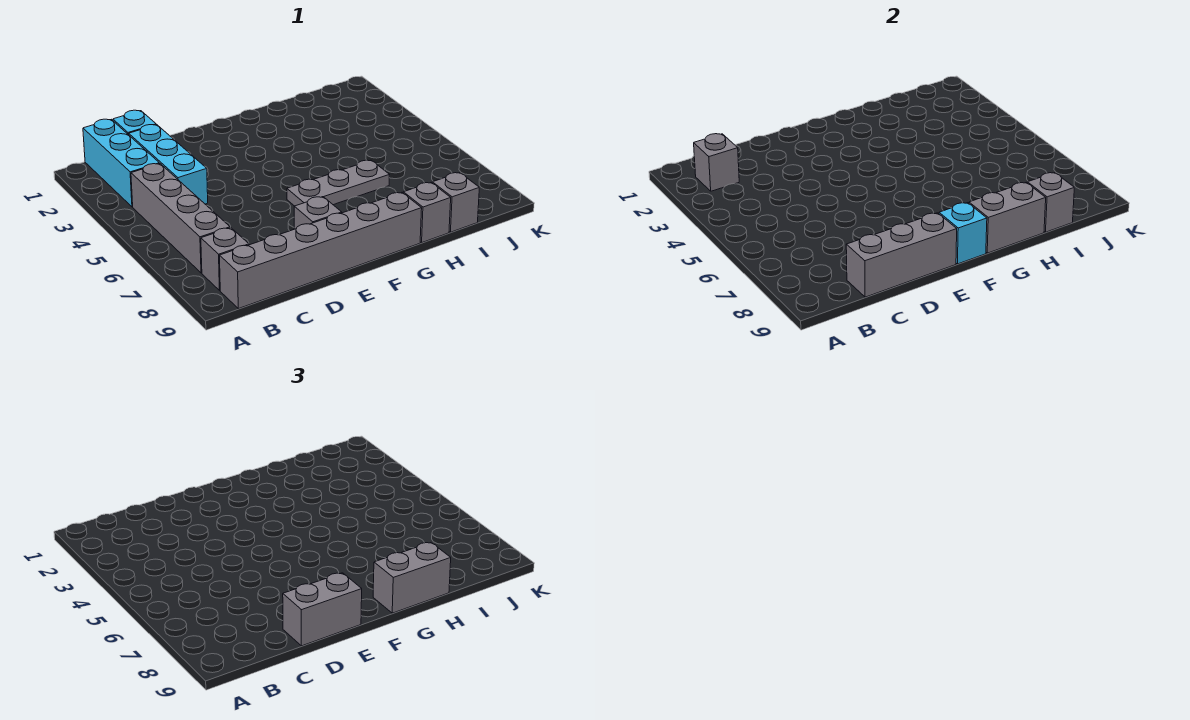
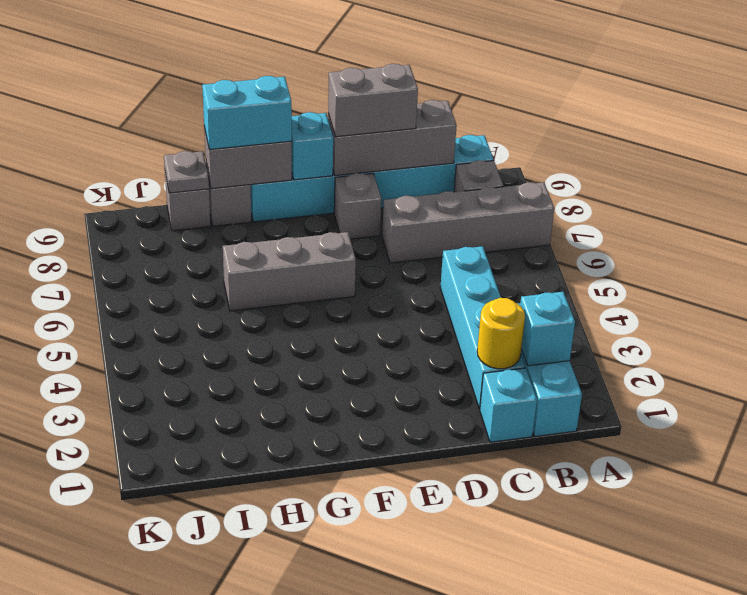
grey 1x1 brick [694,134,739,191] -> cyan 1x1 brick [520,292,575,366]
grey 1x4 brick [131,164,230,273] -> grey 1x4 brick turned to [382,182,554,263]
grey 1x6 brick [220,192,422,309] -> cyan 1x6 brick [251,135,494,222]
cyan 1x3 brick [129,125,208,204] -> cyan 1x4 brick [440,246,525,409]
none -> yellow 1x1 round brick [477,298,525,369]
grey 1x3 plate [287,160,390,206] -> grey 1x3 brick [223,232,356,311]
grey 1x2 brick [373,543,451,613] -> cyan 1x2 brick [202,76,292,150]
grey 1x1 brick [1027,173,1074,232] -> grey 1x1 plate [164,151,209,193]

